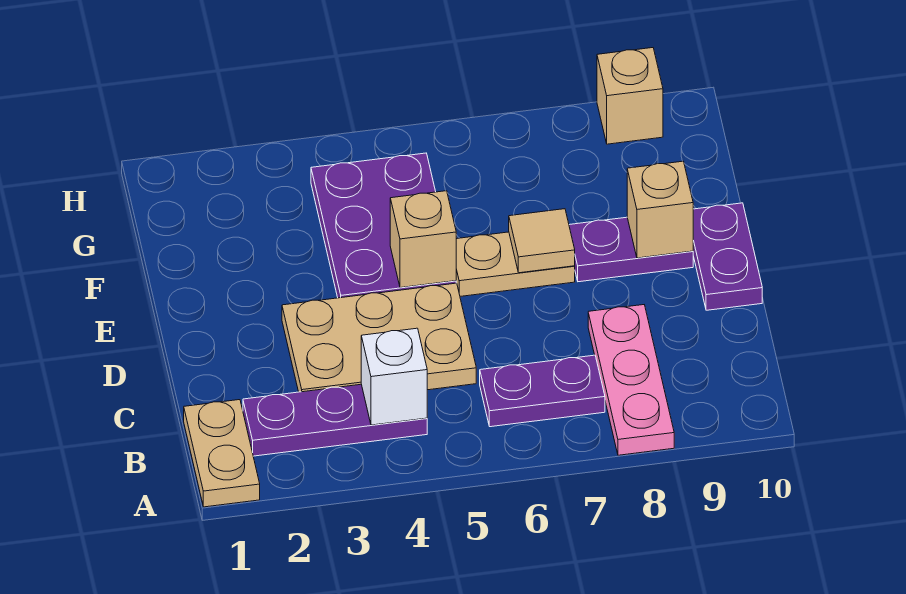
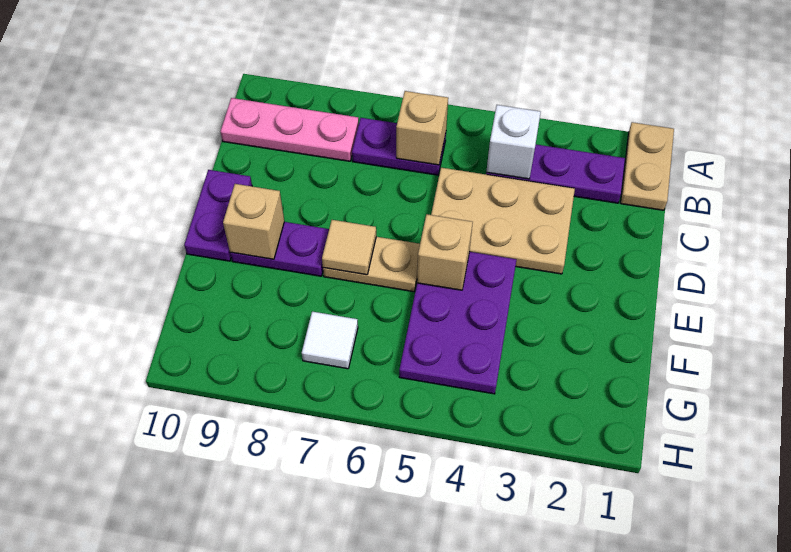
pink 1x3 plate [588,305,674,455] -> pink 1x3 plate turned to [221,98,359,161]
none -> white 1x1 tile [302,312,358,369]
tan 1x1 brick [597,48,663,144] -> tan 1x1 brick moved to [396,91,448,165]

